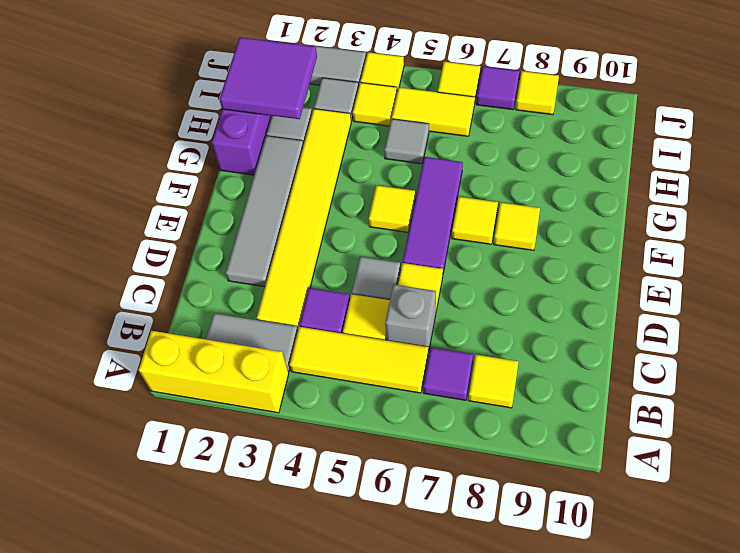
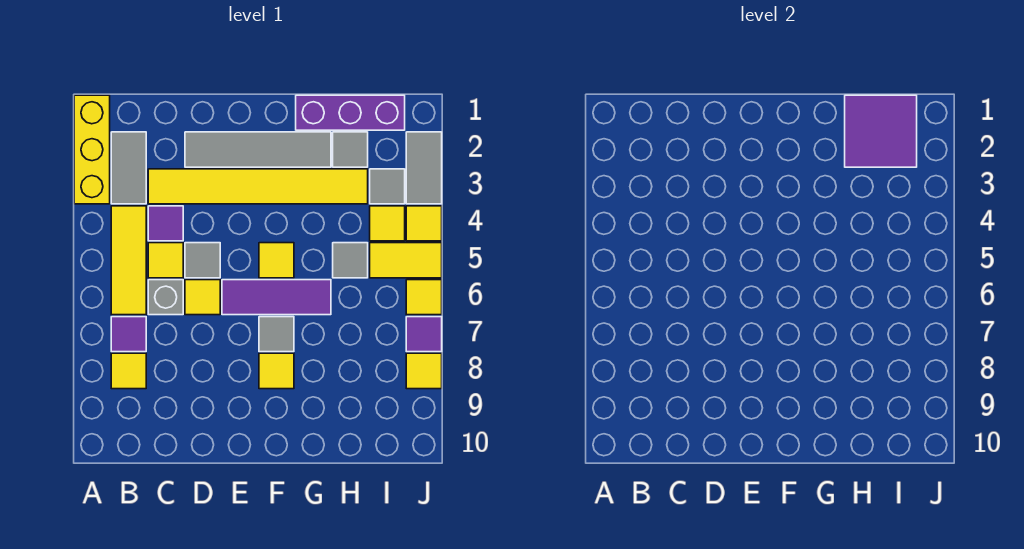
yellow 1x1 tile [452,197,498,244] -> grey 1x1 tile [259,317,294,352]
yellow 1x2 tile [392,87,475,136] -> yellow 1x2 tile turned to [370,243,442,278]

